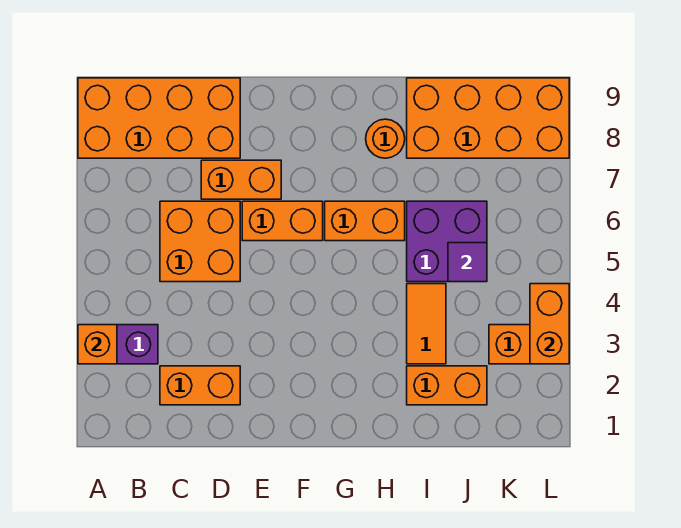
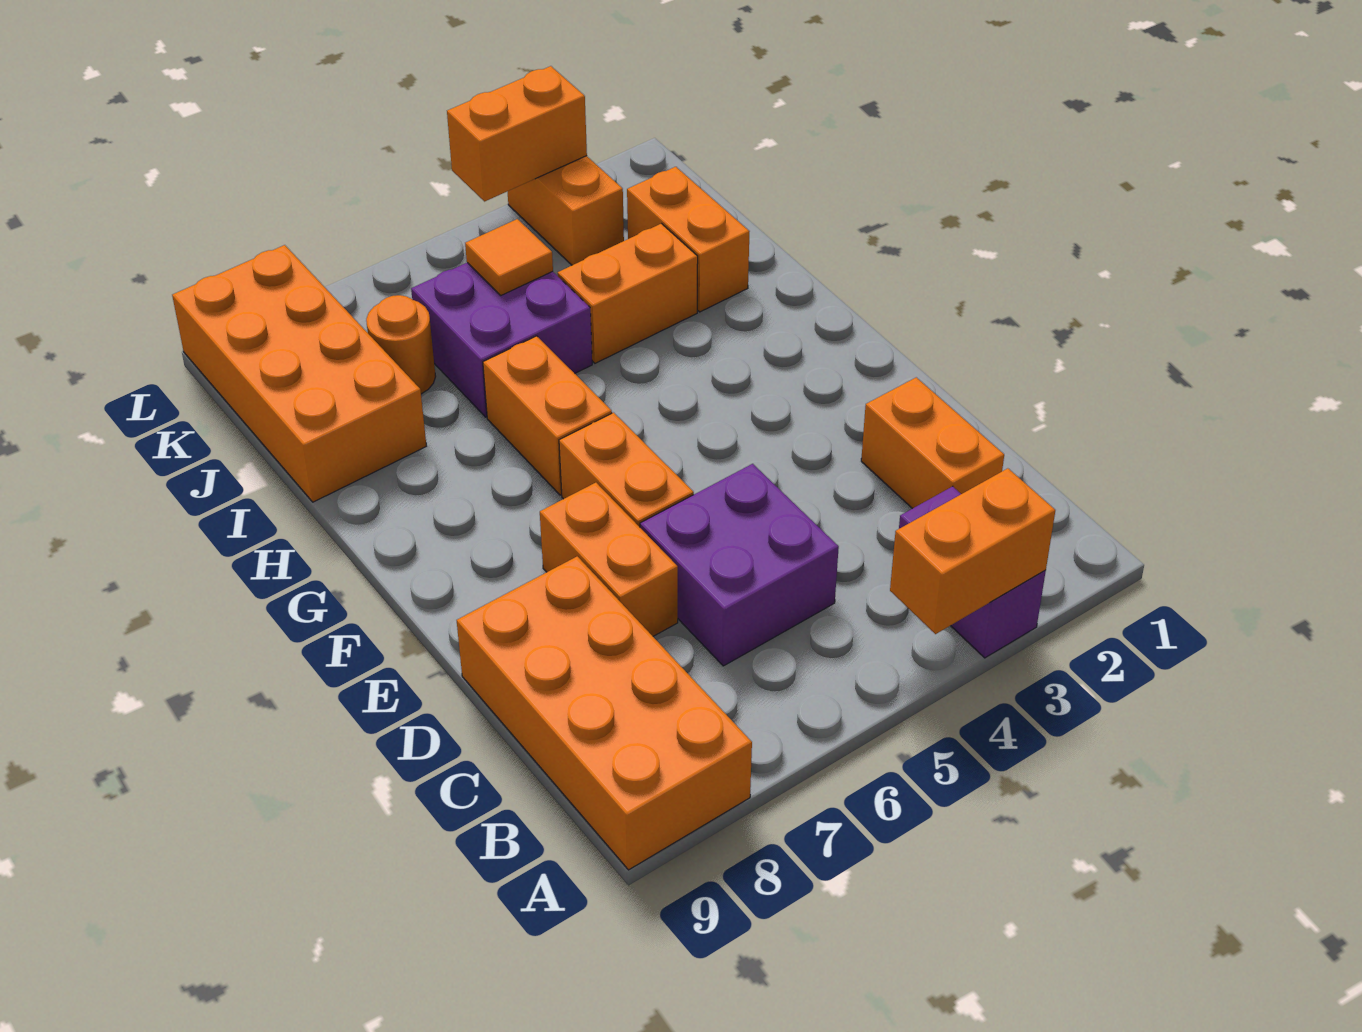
orange 1x1 brick [78,325,117,364] -> orange 1x2 brick [890,468,1055,634]
orange 2x2 brick [160,201,240,282] -> purple 2x2 brick [640,464,839,666]
orange 1x1 round brick [366,119,405,158] -> orange 1x1 round brick moved to [366,295,436,394]
orange 1x2 tile [407,284,446,364] -> orange 1x2 brick [558,224,698,363]
purple 1x1 tile [448,243,487,282] -> orange 1x1 tile [465,219,553,295]

